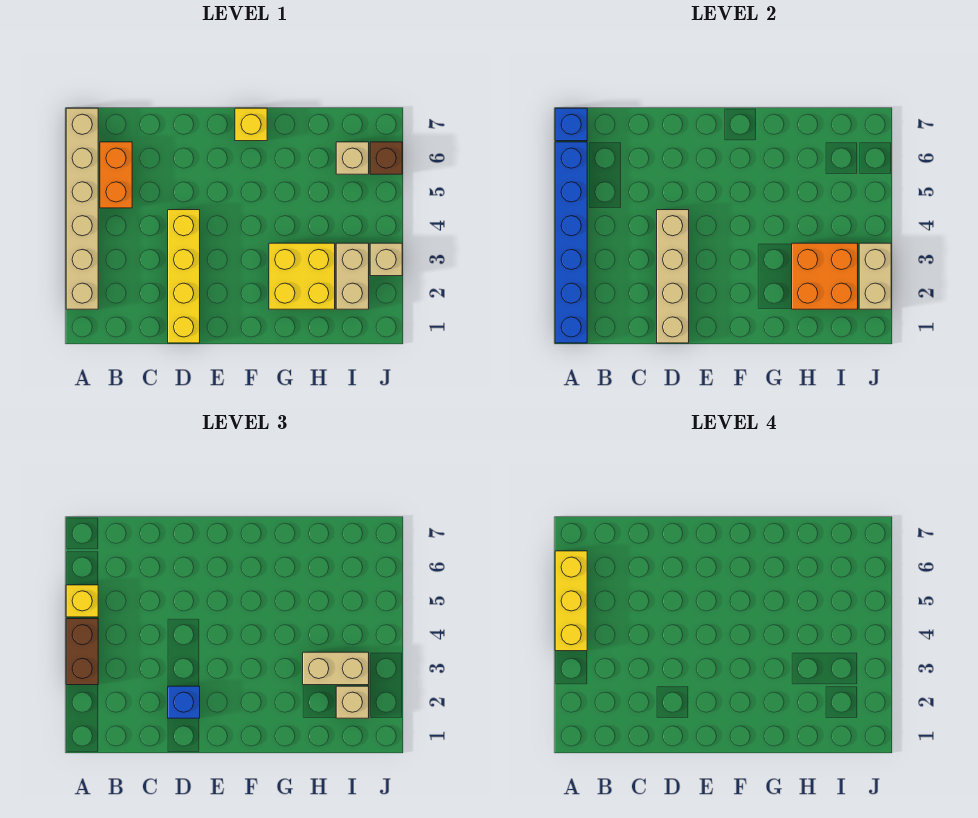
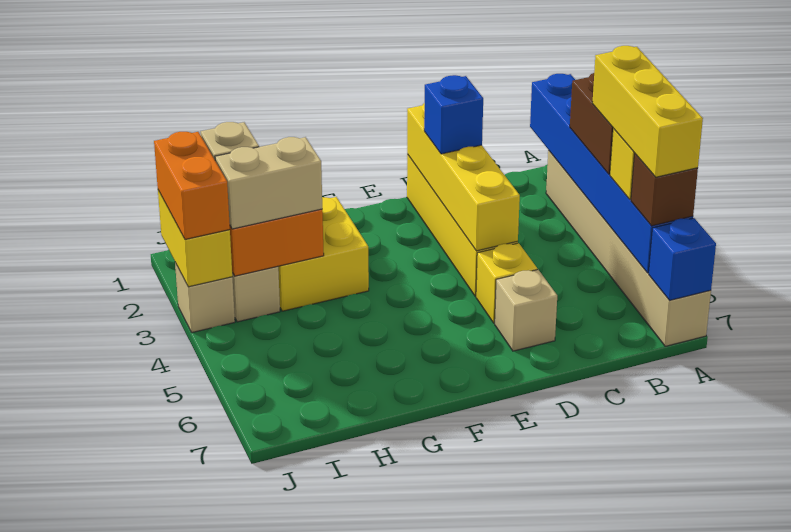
orange 1x2 brick [100,142,132,208] -> orange 1x2 brick moved to [154,132,230,239]
tan 1x4 brick [657,210,689,343] -> yellow 1x4 brick [407,103,520,251]
yellow 1x1 brick [235,108,267,141] -> yellow 1x1 brick moved to [476,243,537,323]
tan 1x1 brick [336,142,369,174] -> tan 1x1 brick moved to [495,270,557,351]
tan 1x2 brick [859,243,891,309] -> yellow 1x2 brick [158,190,232,287]
brown 1x1 brick [370,142,402,174] -> brown 1x1 brick moved to [631,154,698,226]

